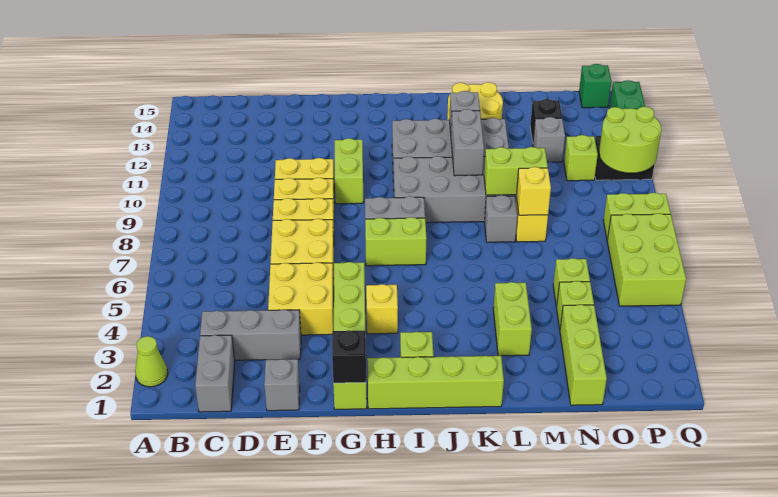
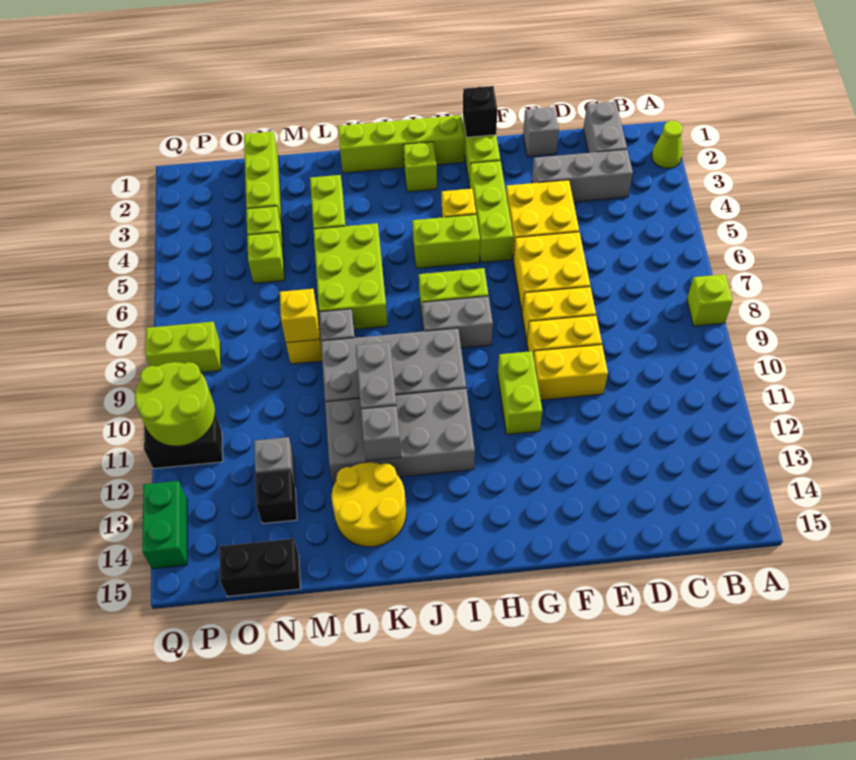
lime 1x2 brick [484,147,548,195] -> lime 1x2 brick moved to [412,214,480,268]
none -> black 1x2 brick [219,539,301,597]
lime 1x1 brick [564,135,598,181] -> lime 1x1 brick moved to [687,274,733,326]
lime 2x3 brick [607,213,686,306] -> lime 2x3 brick moved to [314,223,388,329]
green 1x1 brick [579,64,611,108] -> none

